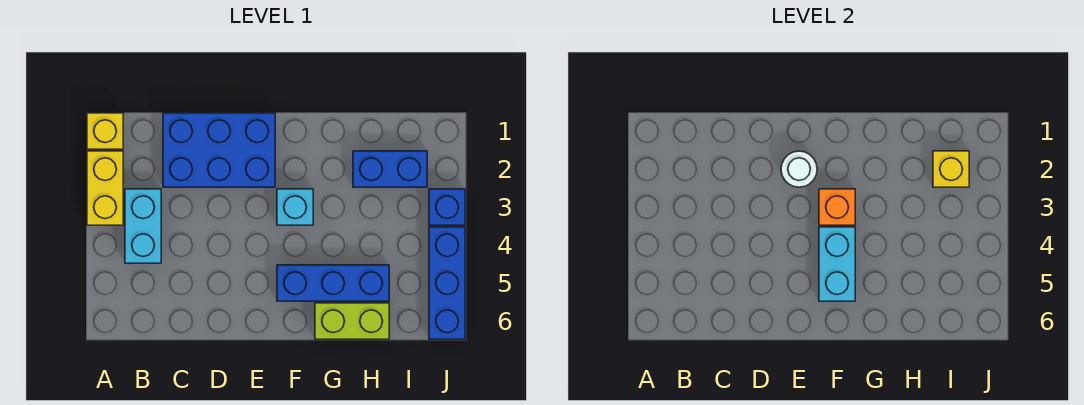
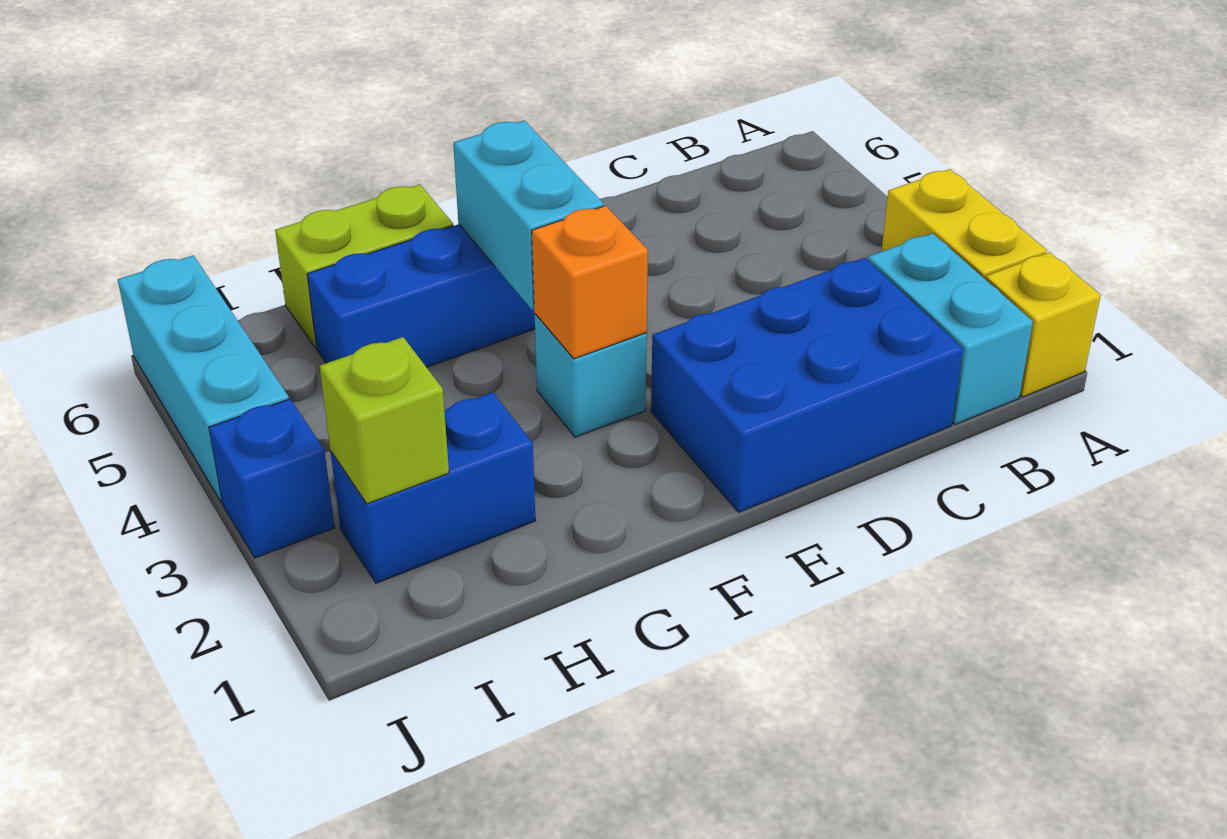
cyan 1x2 brick [125,189,161,263] -> cyan 1x2 brick moved to [868,233,1033,424]
white 1x1 round brick [781,151,817,187] -> none
yellow 1x1 brick [933,151,969,187] -> lime 1x1 brick [320,337,449,504]
blue 1x3 brick [429,227,465,339] -> cyan 1x3 brick [118,255,289,503]

